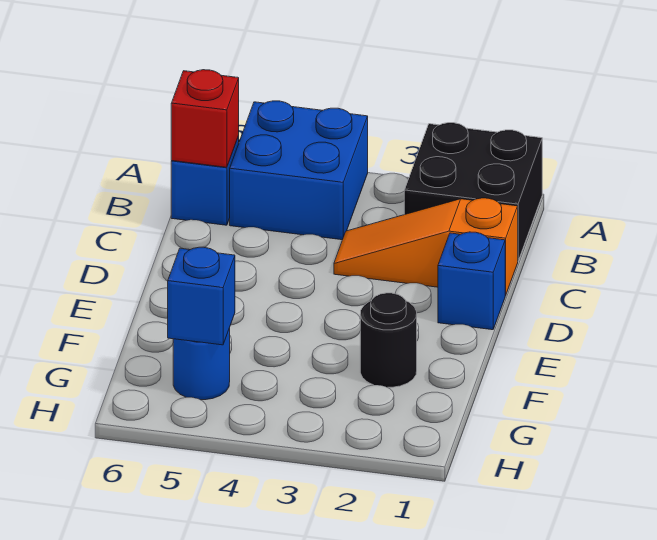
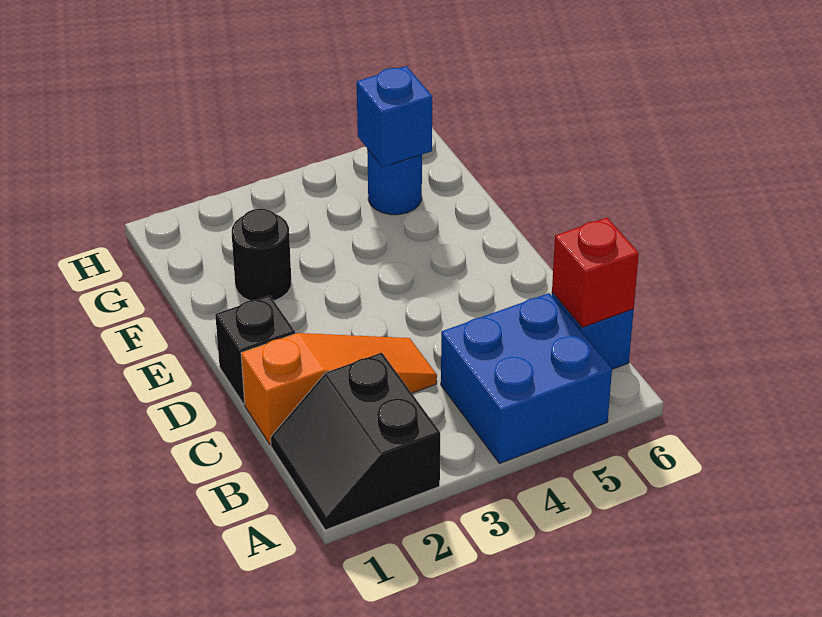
black 2x2 brick [404,123,542,260] -> black 2x2 slope [271,353,440,530]
blue 1x1 brick [438,232,506,330] -> black 1x1 brick [215,295,295,404]

